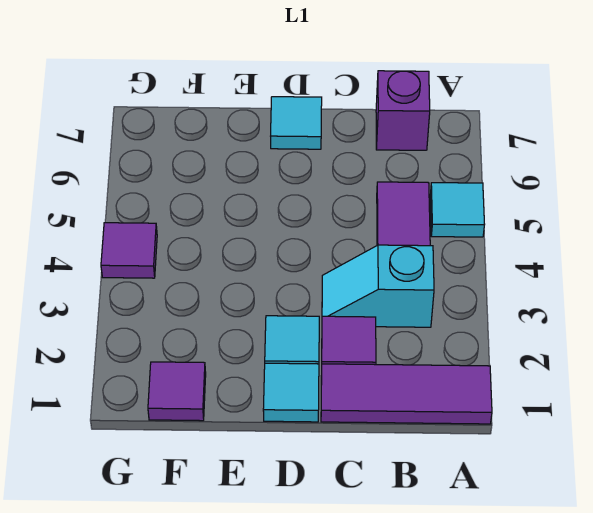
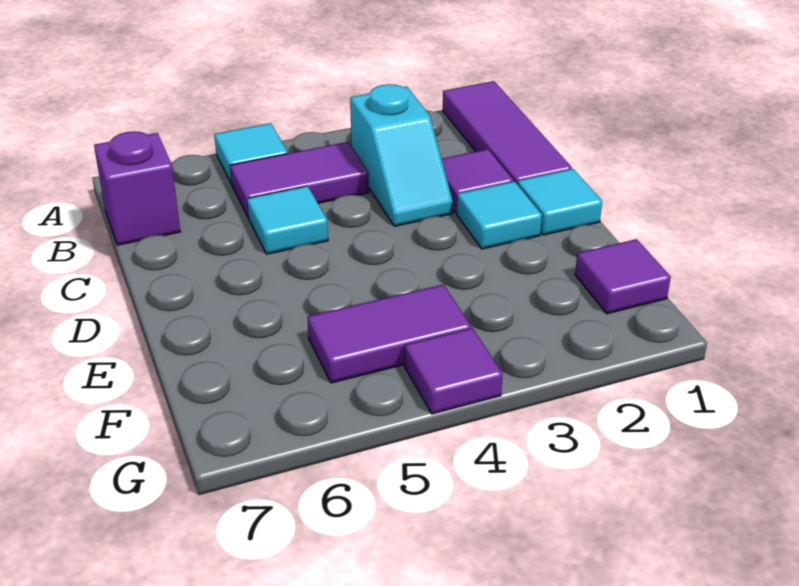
cyan 1x1 tile [271,97,322,149] -> cyan 1x1 tile moved to [247,186,328,254]
none -> purple 1x2 tile [307,285,471,383]

